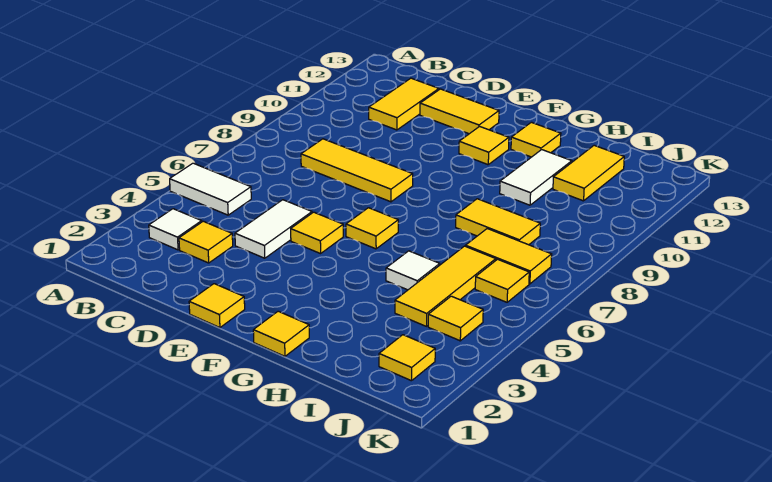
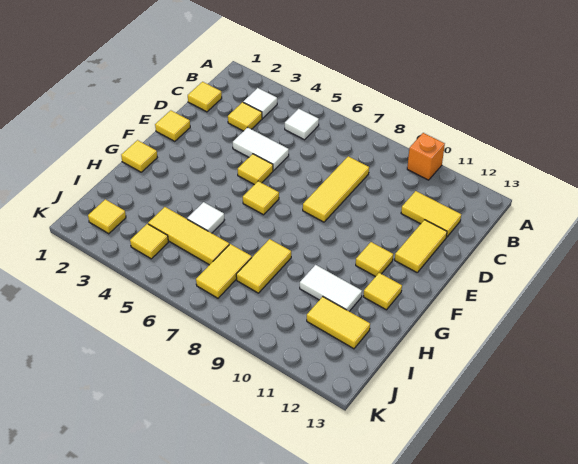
white 1x2 tile [170,163,251,215] -> white 1x1 tile [285,109,319,140]
none -> orange 1x1 brick [407,133,445,180]
yellow 1x1 tile [475,259,529,302] -> yellow 1x1 tile moved to [188,82,222,112]

